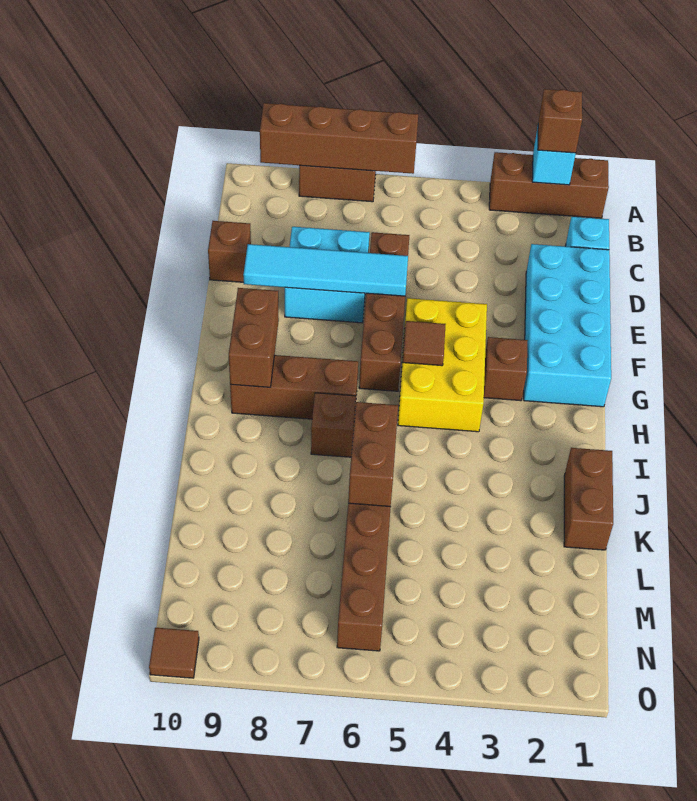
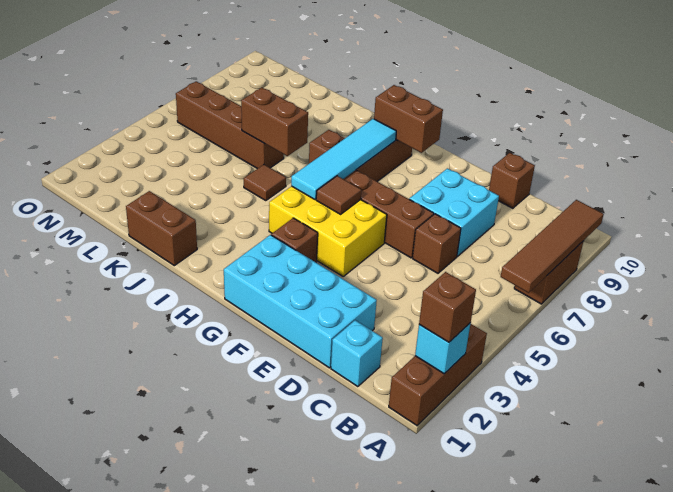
brown 1x4 brick [260,103,418,174] -> brown 1x4 tile [501,200,604,293]
cyan 1x4 tile [243,244,408,296] -> cyan 1x4 tile moved to [291,119,396,200]
brown 1x1 tile [149,628,199,678] -> brown 1x1 tile moved to [244,165,286,201]

